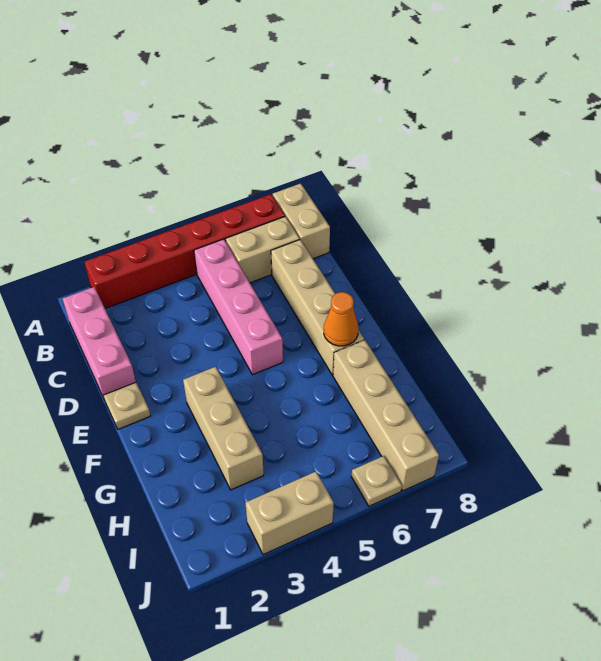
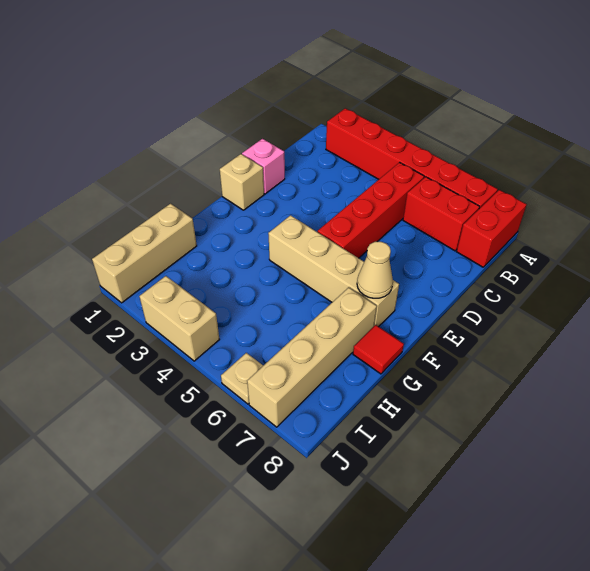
tan 1x2 brick [273,183,330,259] -> red 1x2 brick [457,190,527,267]
pink 1x3 brick [63,287,136,398] -> pink 1x1 brick [242,139,285,194]
pink 1x4 brick [194,239,283,375] -> red 1x4 brick [317,163,424,258]
tan 1x2 brick [226,216,300,283] -> red 1x2 brick [403,177,480,251]
tan 1x4 brick [271,240,364,375] -> tan 1x4 brick turned to [268,215,399,327]
tan 1x1 plate [103,382,150,429] -> tan 1x1 brick [220,154,264,210]
tan 1x3 brick [183,367,264,490] -> tan 1x3 brick moved to [92,204,197,303]
orange 1x1 cone [324,292,358,346] -> tan 1x1 cone [357,242,393,298]
none -> red 1x1 tile [353,325,404,374]

